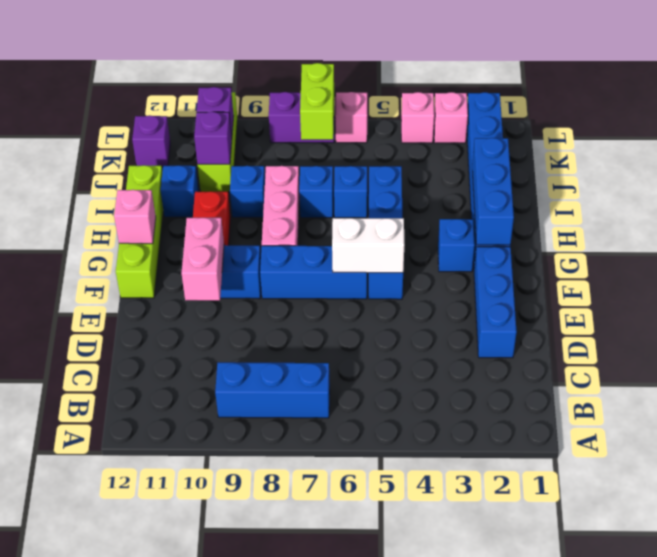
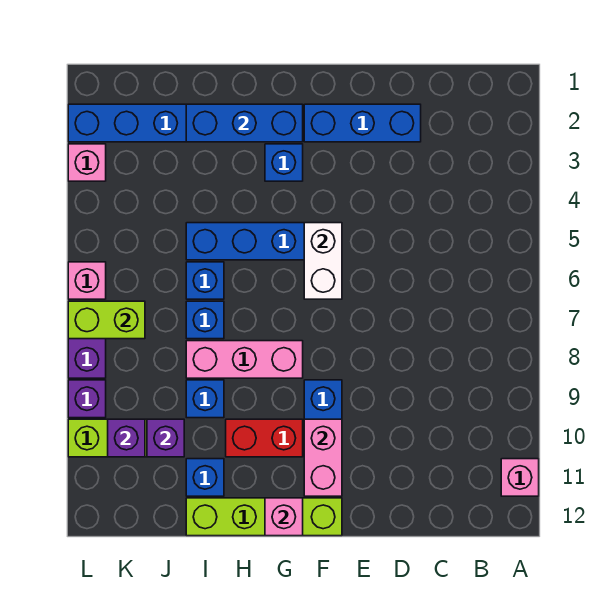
blue 1x3 brick [215,362,330,418] -> none
pink 1x2 brick [182,218,224,301] -> pink 1x2 brick turned to [304,419,342,496]
blue 1x3 brick [260,246,367,299] -> none
purple 1x1 brick [132,115,170,167] -> purple 1x1 brick moved to [68,380,106,418]
pink 1x1 brick [401,92,434,143] -> pink 1x1 brick moved to [501,459,539,496]

